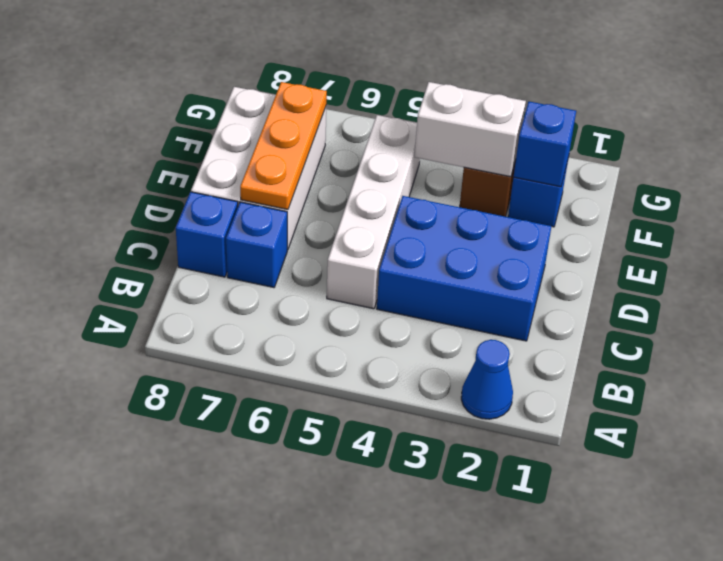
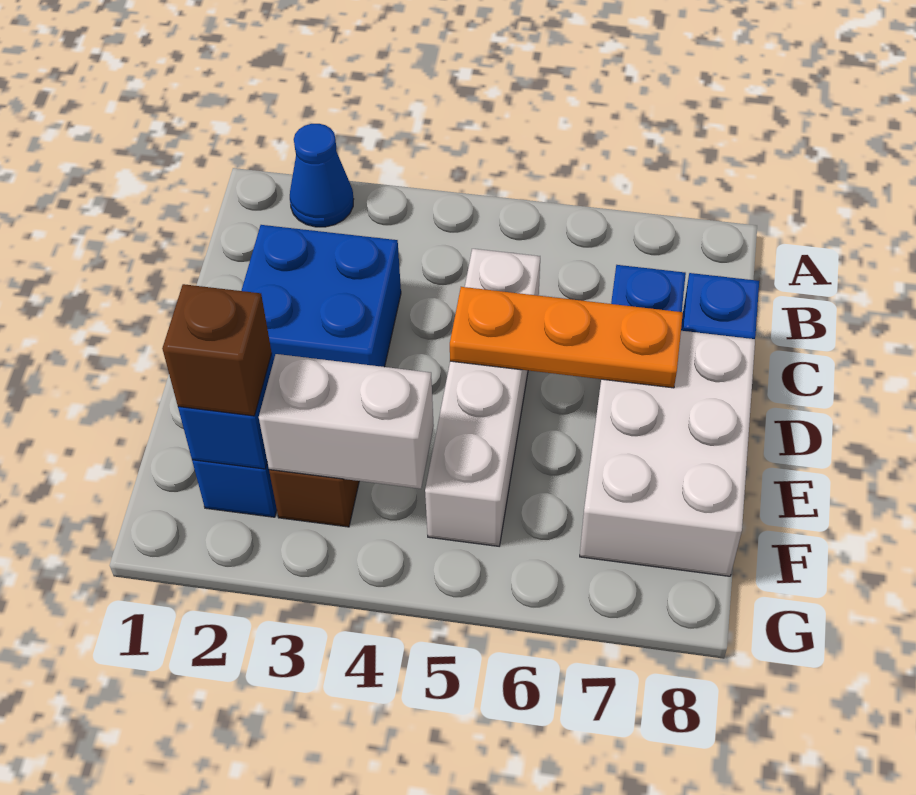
blue 2x3 brick [377,196,552,341] -> blue 2x2 brick [241,225,401,367]
orange 1x3 plate [240,82,327,209] -> orange 1x3 plate turned to [450,287,683,388]
none -> brown 1x1 brick [162,284,272,416]

